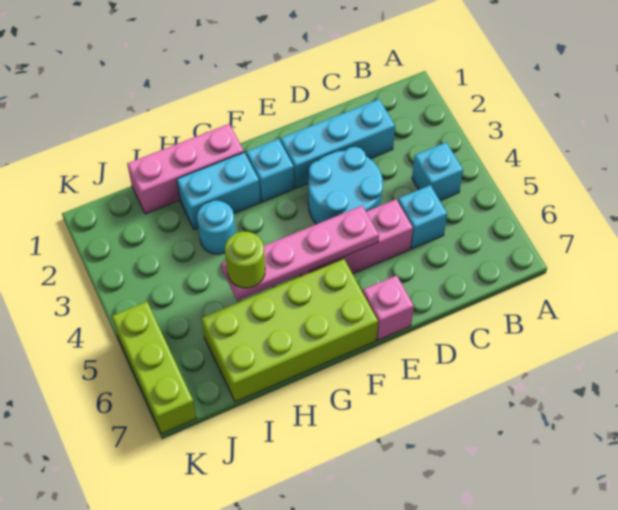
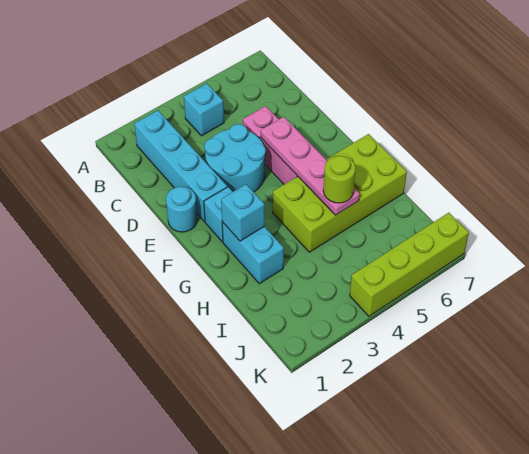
cyan 1x3 brick [280,99,395,188] -> cyan 1x4 brick [134,111,227,222]
cyan 1x1 brick [398,185,447,249] -> cyan 1x1 brick moved to [221,184,265,241]
pink 1x1 brick [363,275,414,340] -> none
lime 2x4 brick [201,259,378,402] -> lime 2x4 brick turned to [273,134,407,252]
pink 1x3 brick [127,124,244,214] -> none
cyan 1x1 round brick [197,201,236,254] -> cyan 1x1 round brick moved to [166,187,197,232]
lime 1x3 brick [112,302,197,434] -> lime 1x4 brick [350,213,469,316]

